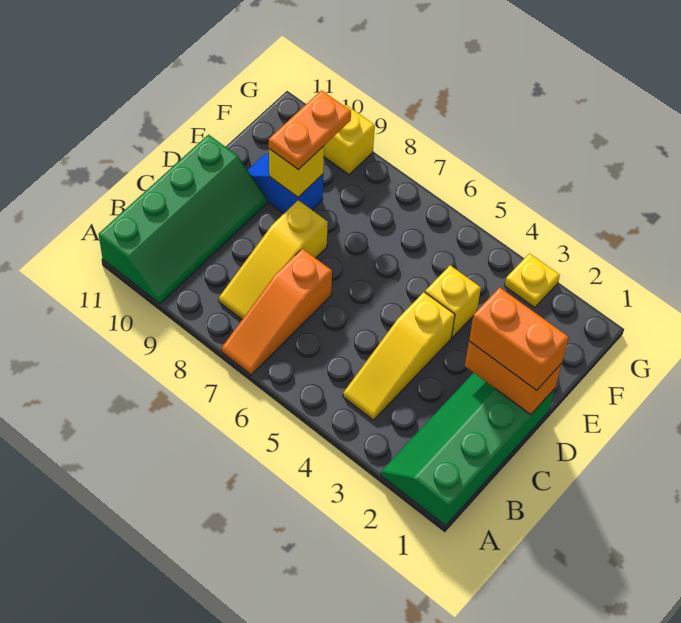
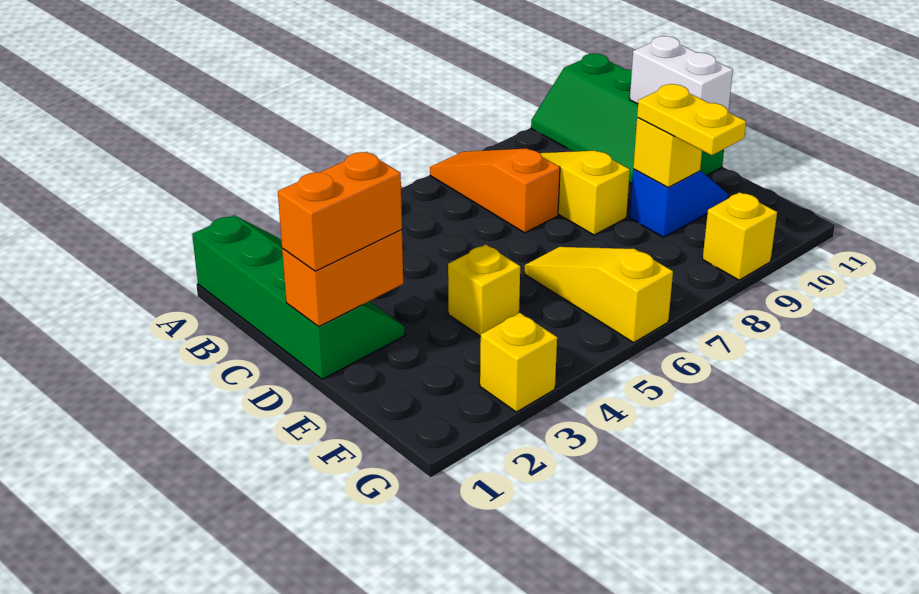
yellow 1x3 slope [343,292,455,420] -> yellow 1x3 slope moved to [525,247,673,343]
none -> white 1x2 brick [630,36,733,110]
orange 1x2 plate [269,90,351,170] -> yellow 1x2 plate [637,84,746,155]
yellow 1x1 plate [504,254,560,308] -> yellow 1x1 brick [480,313,557,412]

